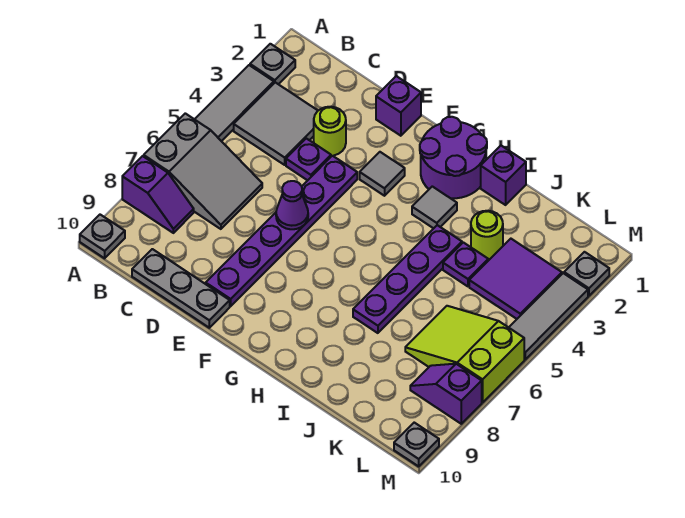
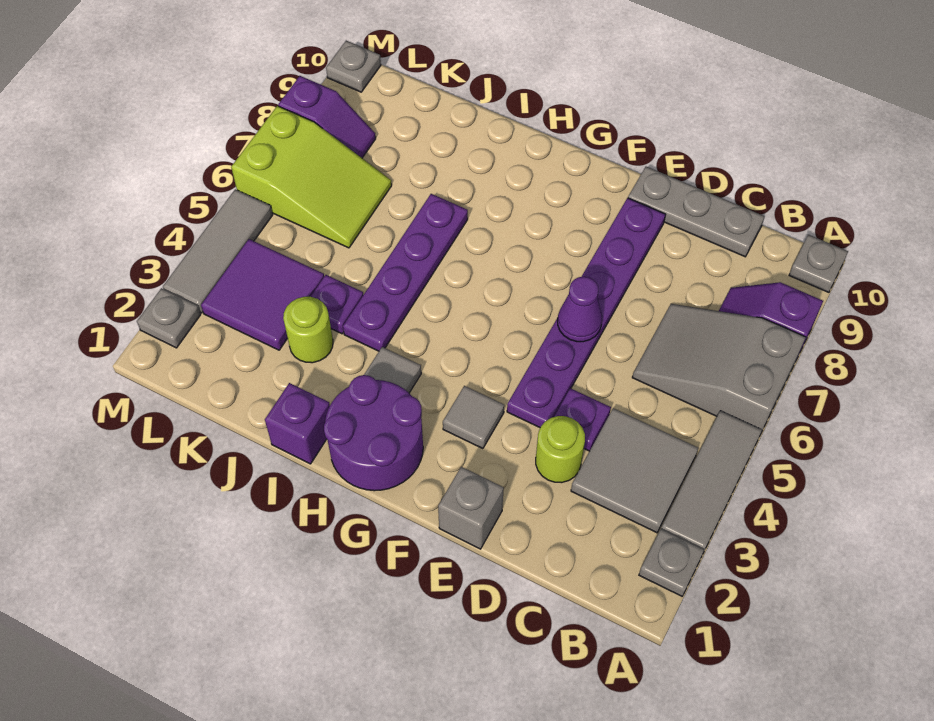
purple 1x1 brick [376,76,421,136] -> grey 1x1 brick [438,467,504,549]

